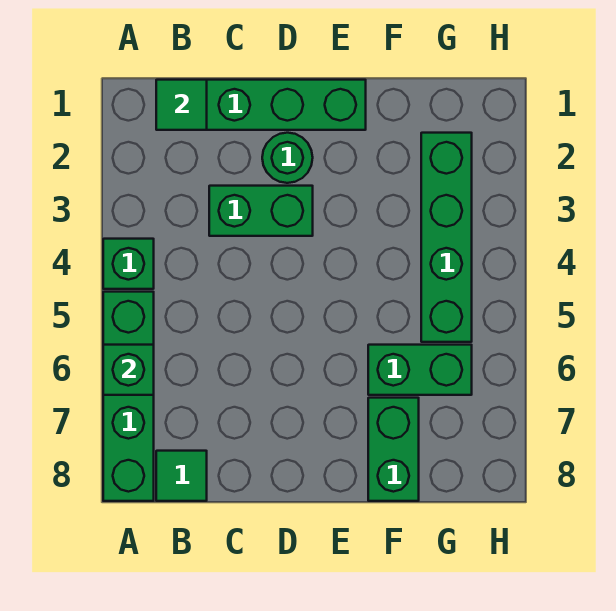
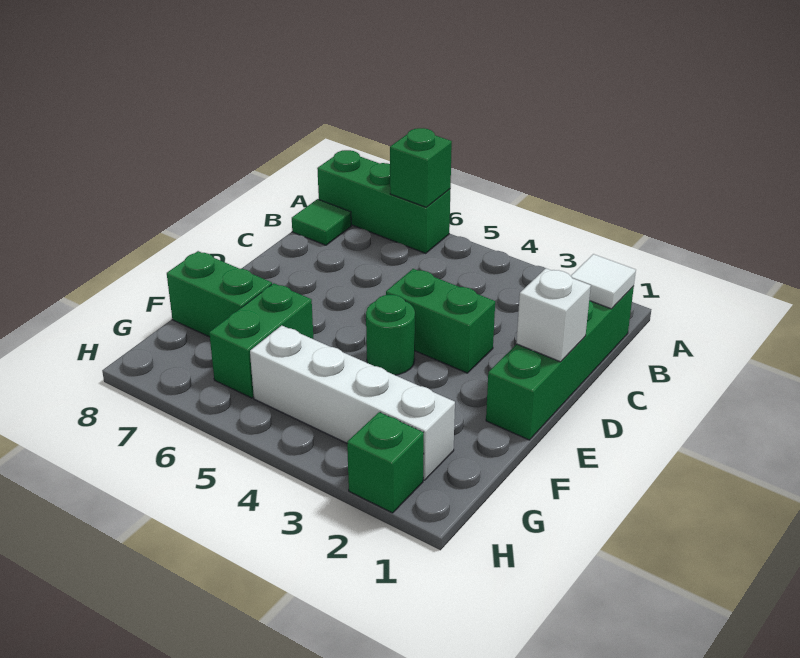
green 1x1 brick [103,239,154,289] -> green 1x1 brick moved to [347,412,424,513]
green 1x4 brick [103,292,154,501] -> green 1x3 brick [317,150,450,253]
green 1x1 tile [156,80,207,130] -> white 1x1 tile [571,254,636,309]
green 1x2 brick [209,186,313,236] -> green 1x2 brick turned to [386,269,495,373]
none -> white 1x1 brick [516,269,591,362]
green 1x1 round brick [262,133,313,183] -> green 1x1 round brick moved to [366,295,415,375]
green 1x4 brick [421,133,472,342] -> white 1x4 brick [250,326,455,480]

